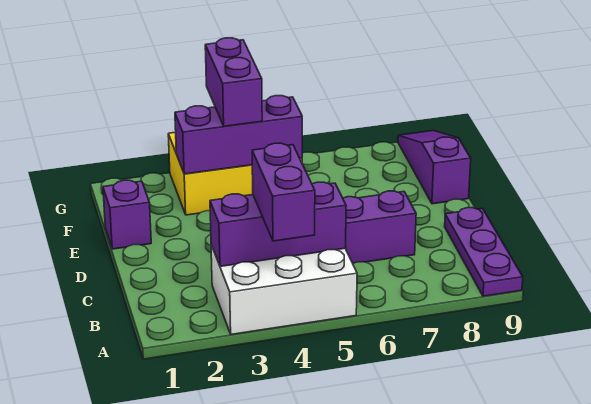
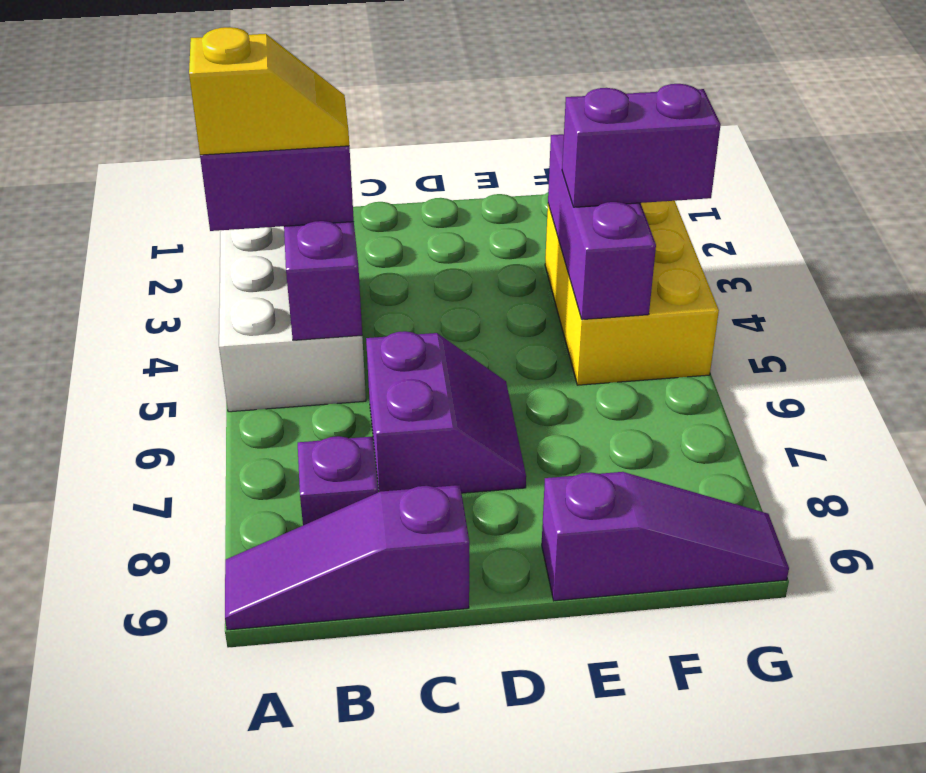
none -> yellow 1x2 slope [189,27,349,155]
purple 1x3 plate [445,208,523,296] -> purple 1x3 slope [225,485,469,630]
purple 1x1 brick [103,180,151,249] -> purple 1x1 brick moved to [298,436,378,525]

